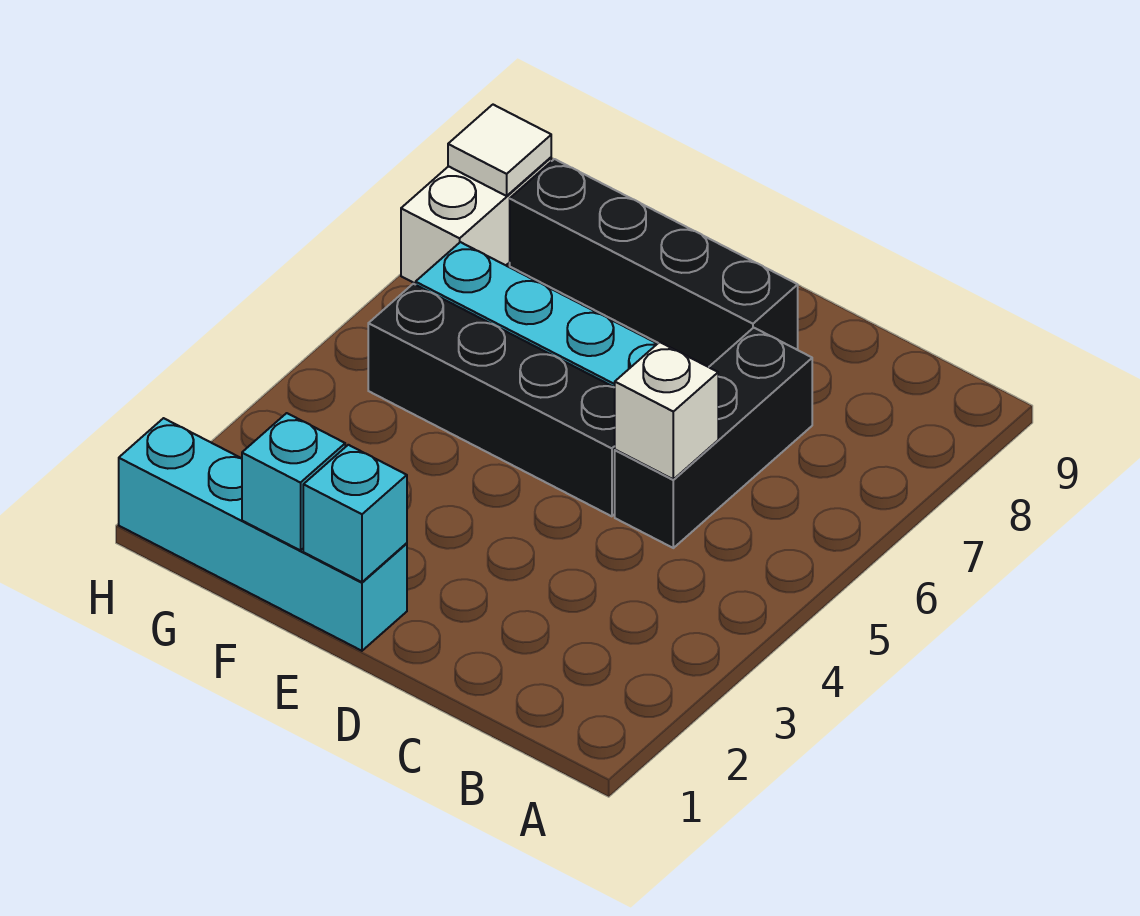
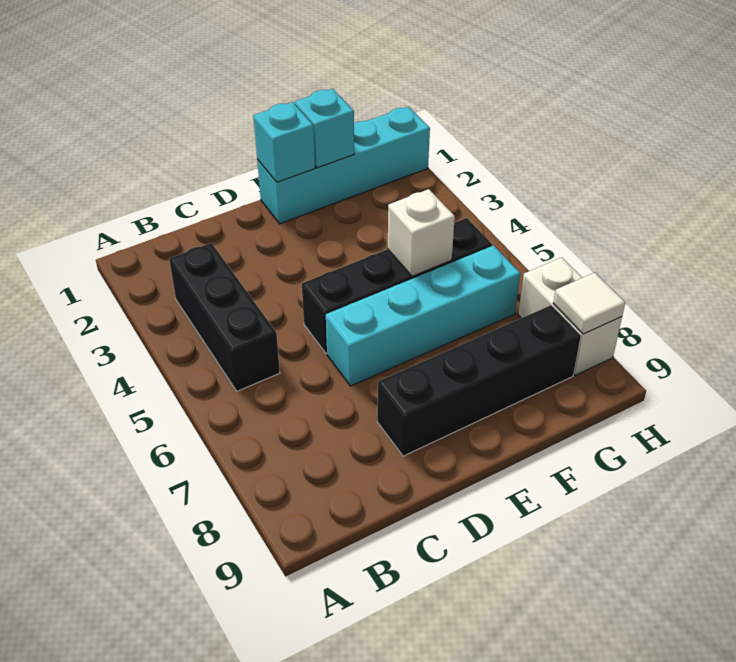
black 1x3 brick [615,328,812,548] -> black 1x3 brick moved to [169,243,280,391]
white 1x1 brick [615,342,718,479] -> white 1x1 brick moved to [388,189,455,276]

